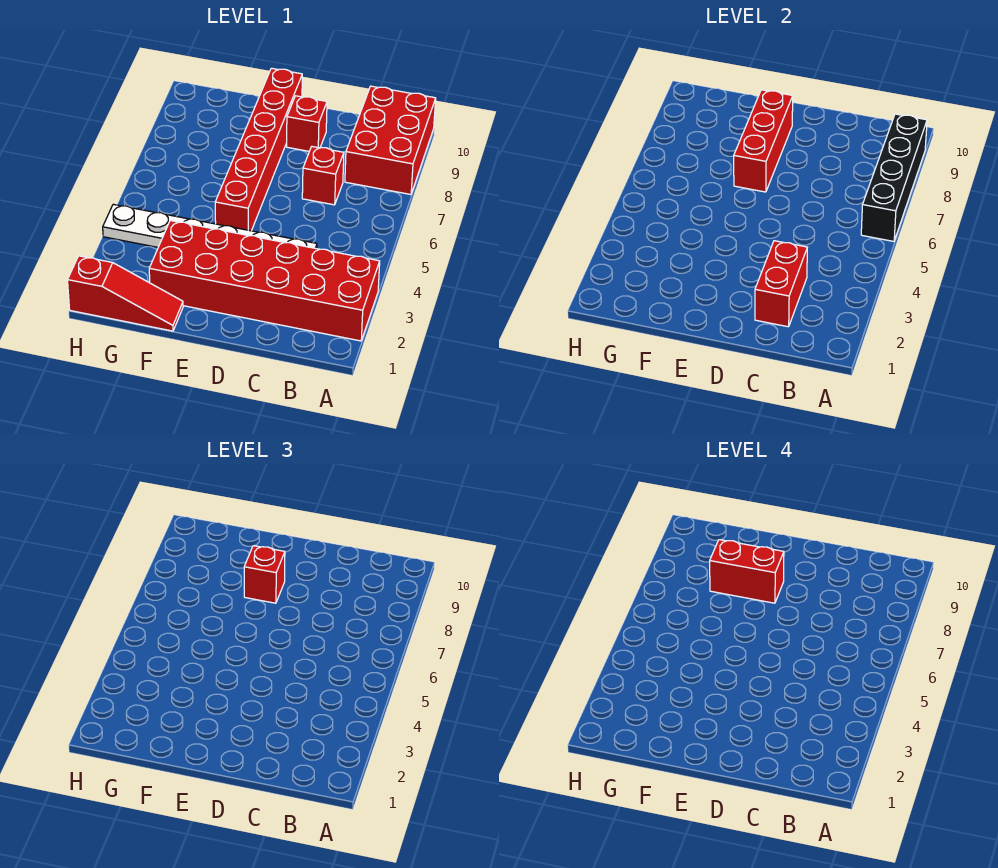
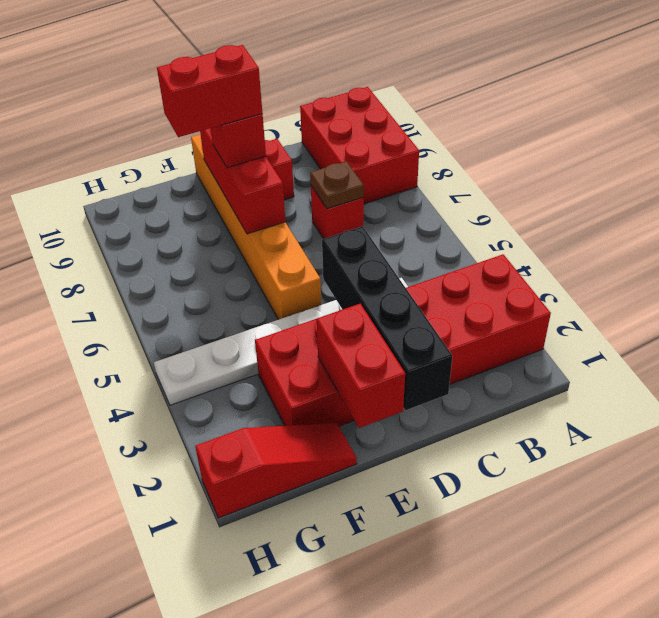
black 1x4 brick [861,114,927,241] -> black 1x4 brick moved to [322,226,452,410]
red 1x2 brick [755,241,807,327] -> red 1x2 brick moved to [317,304,405,428]
none -> brown 1x1 plate [310,161,364,209]
red 1x6 brick [215,68,302,231] -> orange 1x6 brick [191,134,321,320]

